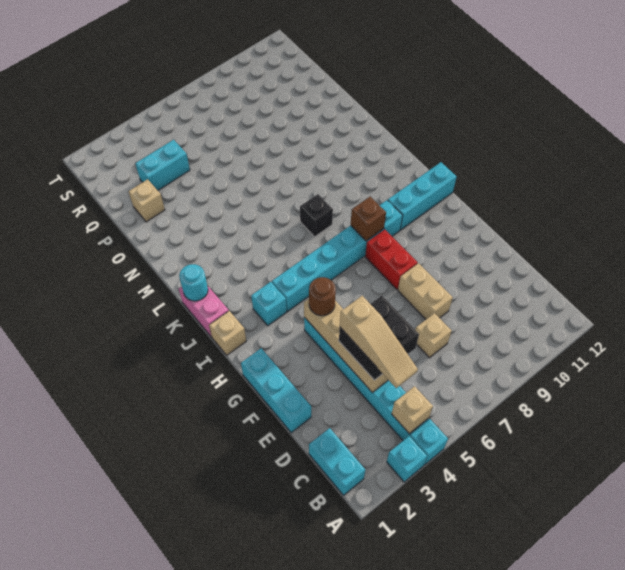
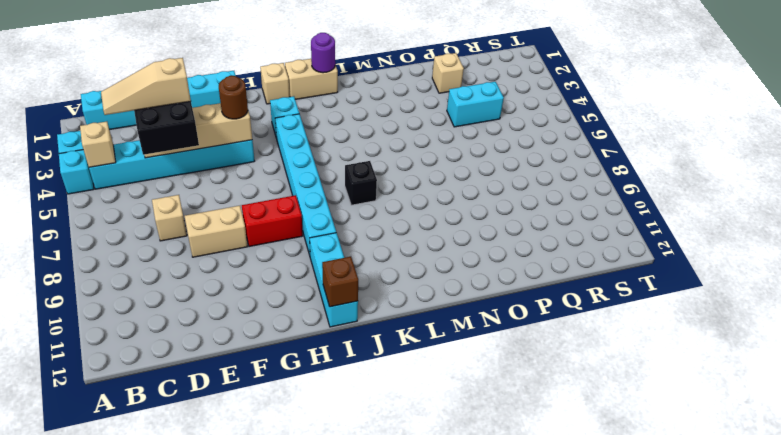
brown 1x1 brick [351,197,386,241] -> brown 1x1 brick moved to [322,257,358,307]
pink 1x2 brick [179,285,229,337] -> tan 1x2 brick [285,59,338,99]
cyan 1x1 round brick [179,264,208,301] -> purple 1x1 round brick [311,33,335,73]
cyan 1x2 brick [135,140,190,190] -> cyan 1x2 brick turned to [447,82,504,127]

